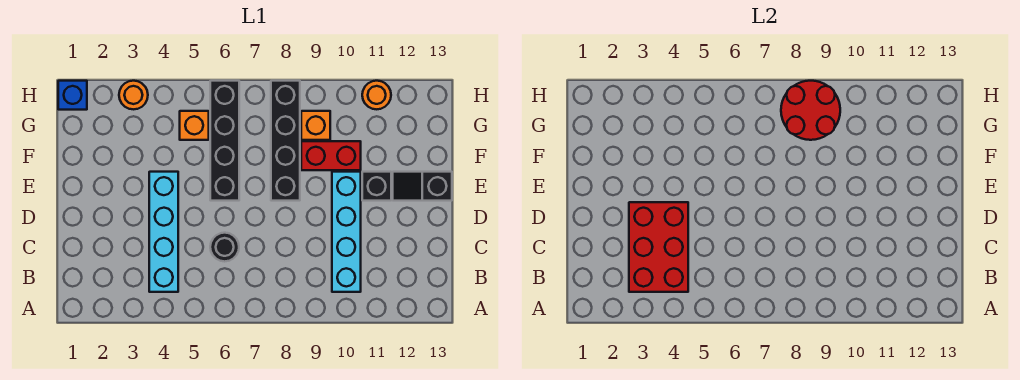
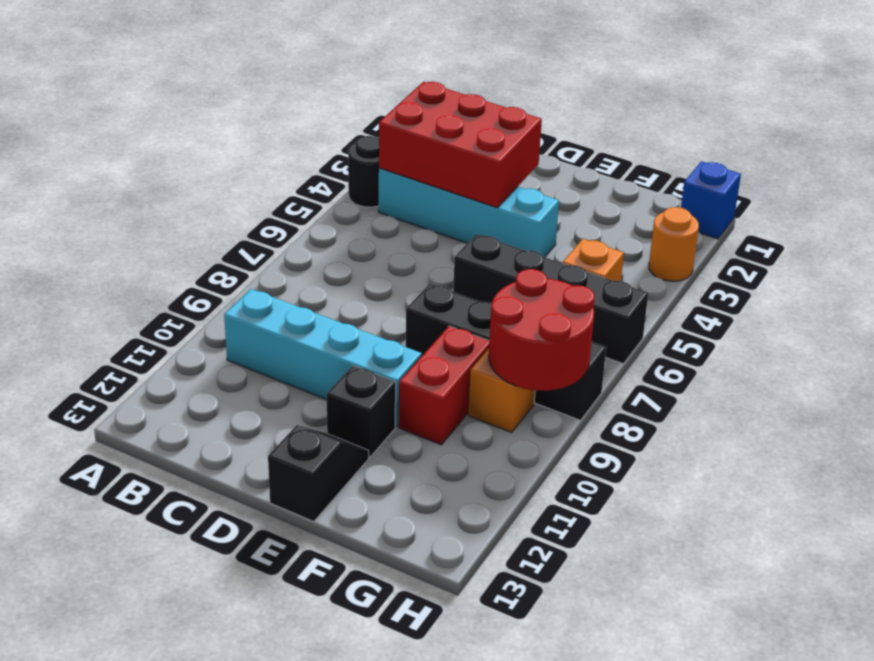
black 1x1 round brick [210,233,239,262] -> black 1x1 round brick moved to [348,136,379,207]
orange 1x1 round brick [362,81,391,109] -> none

